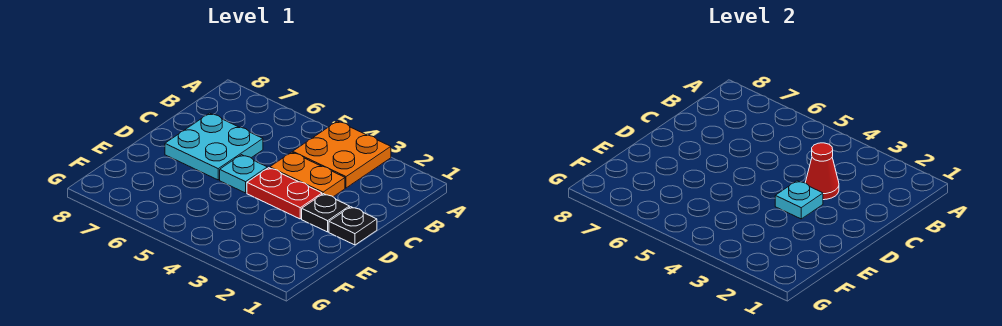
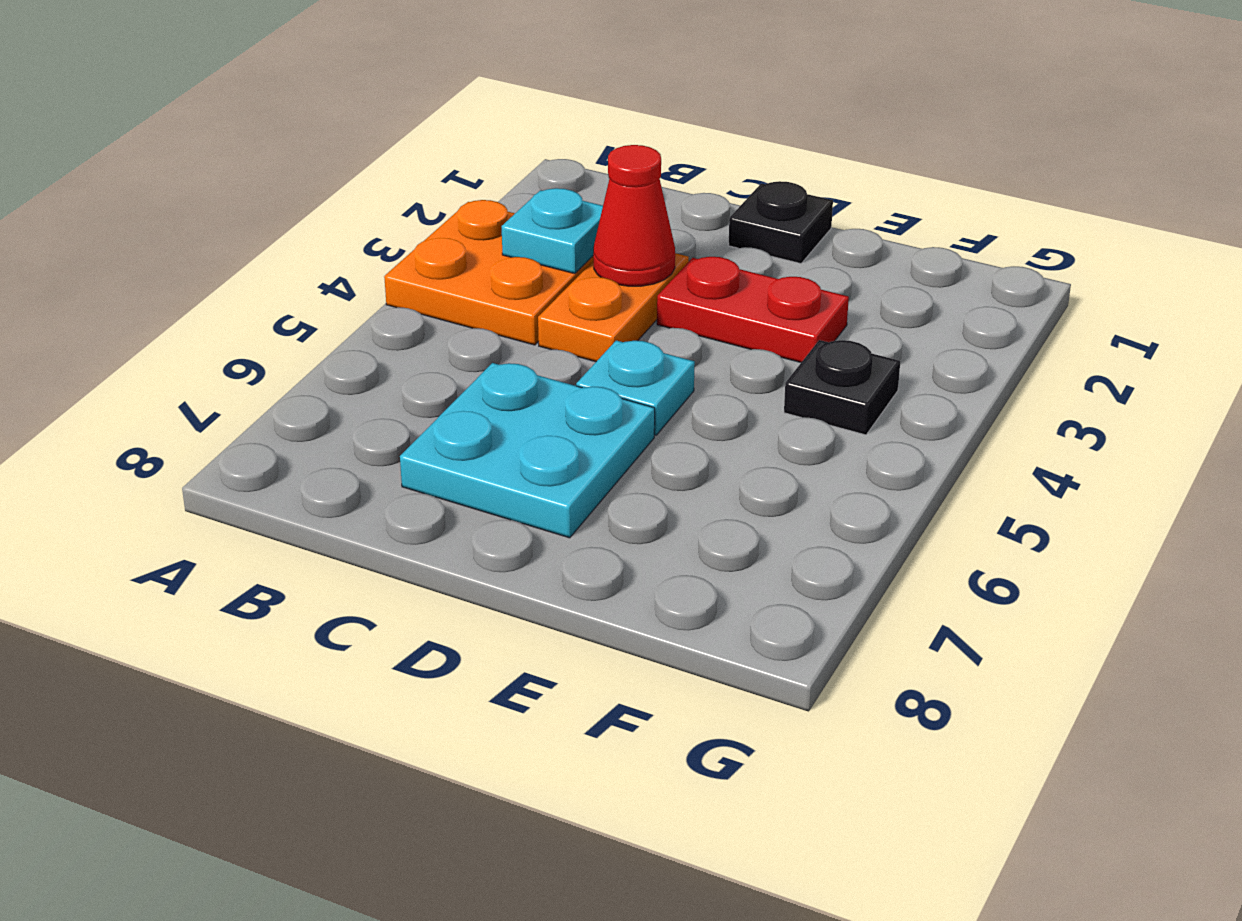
black 1x1 plate [302,194,349,232] -> black 1x1 plate moved to [784,340,900,435]
red 1x2 plate [247,168,322,219] -> red 1x2 plate turned to [657,257,849,362]
cyan 1x1 plate [775,181,823,219] -> cyan 1x1 plate moved to [502,188,603,274]

